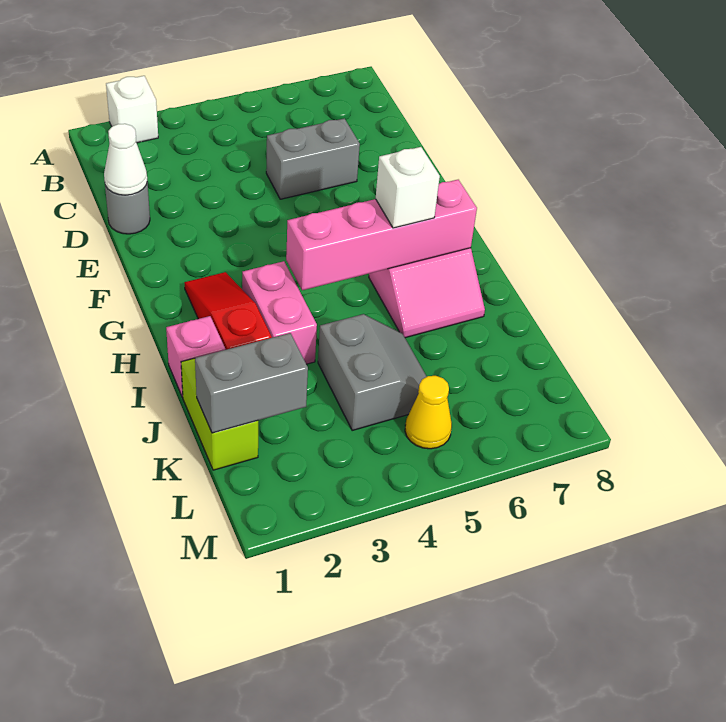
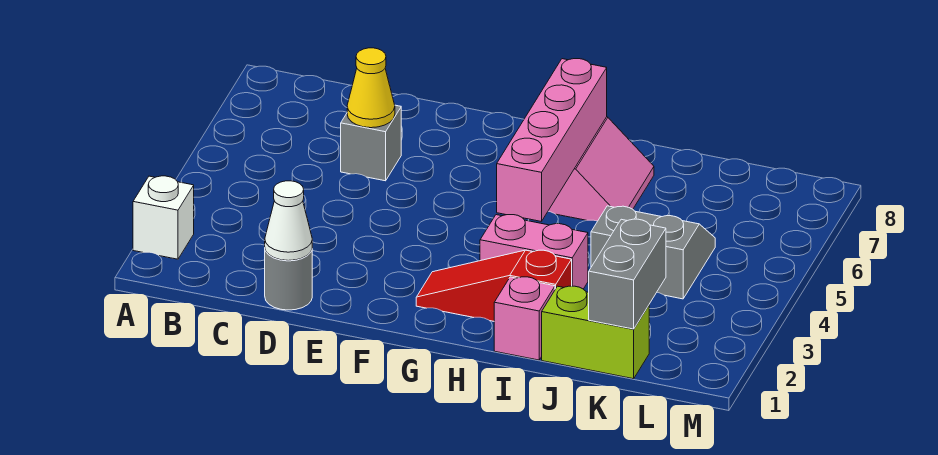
grey 1x2 brick [266,118,360,199] -> grey 1x1 brick [341,105,401,181]
white 1x1 brick [376,147,440,228] -> none
yellow 1x1 cone [405,376,452,449] -> yellow 1x1 cone moved to [347,48,395,128]

